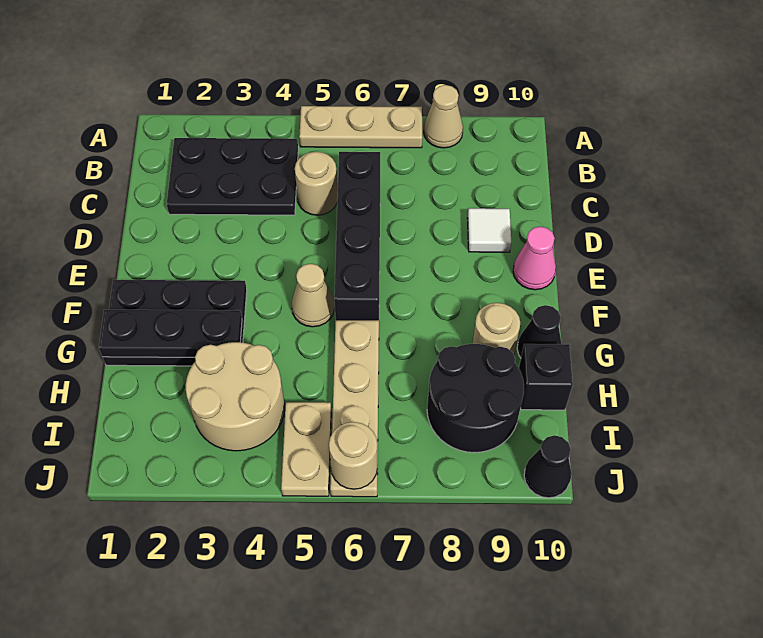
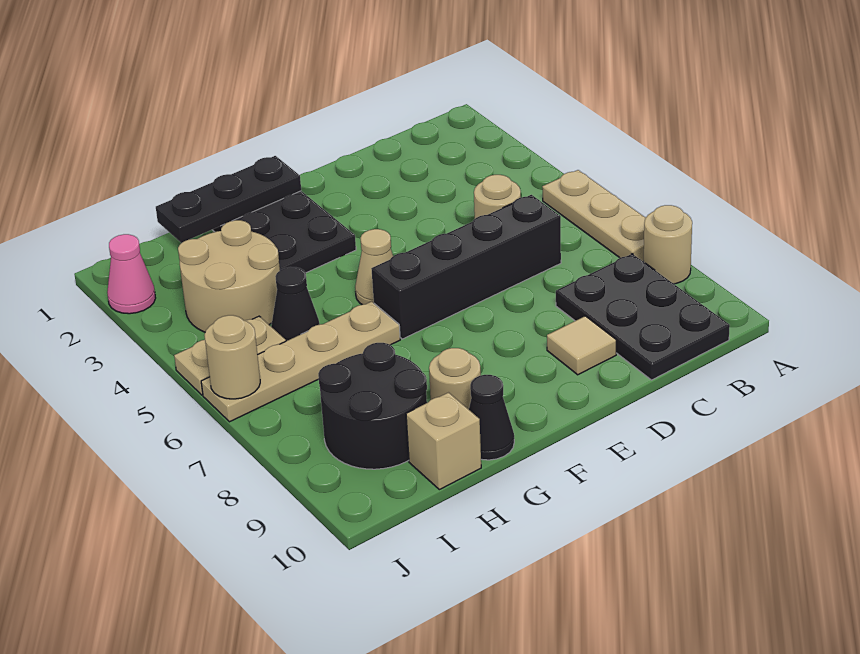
tan 1x1 cone [424,85,463,148] -> tan 1x1 round brick [643,205,692,284]
black 2x3 plate [167,138,298,215] -> black 2x3 plate moved to [556,254,730,380]
white 1x1 tile [467,208,511,252] -> tan 1x1 tile [547,316,616,375]
pink 1x1 cone [513,227,556,290] -> pink 1x1 cone moved to [107,234,156,314]
black 1x3 plate [99,310,242,357] -> black 1x3 plate turned to [156,156,301,243]
black 1x1 brick [519,344,573,410] -> tan 1x1 brick [406,393,481,490]
black 1x1 cone [524,435,571,498] -> black 1x1 cone moved to [271,267,320,341]

